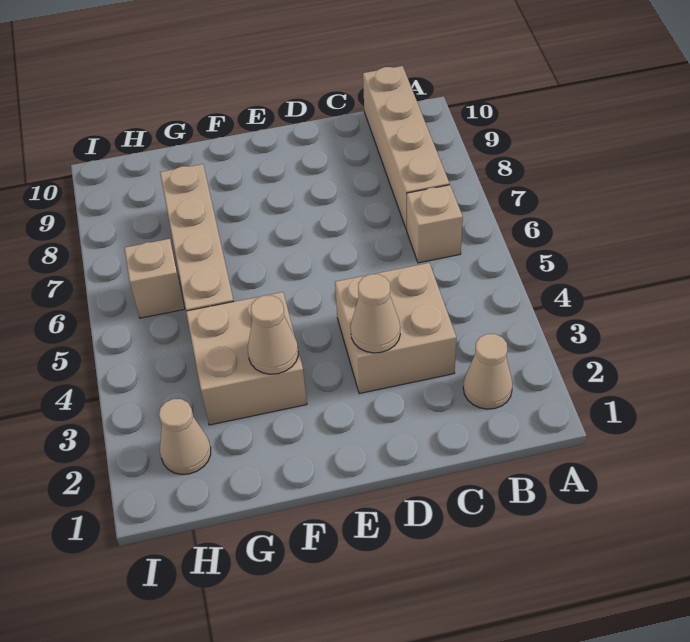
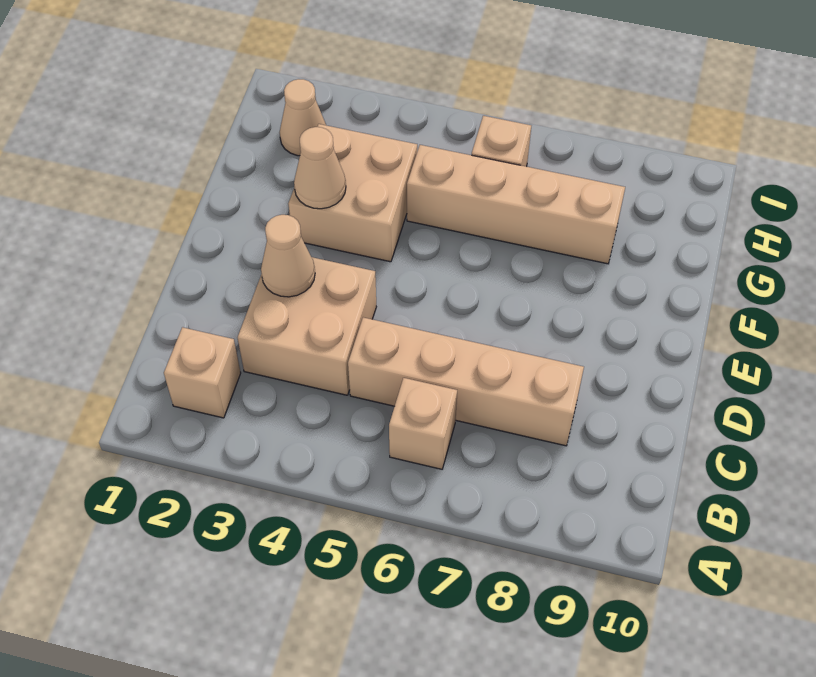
tan 1x1 cone [463,334,513,409] -> tan 1x1 brick [164,327,241,418]
tan 1x4 brick [363,66,449,230] -> tan 1x4 brick moved to [348,317,584,446]

